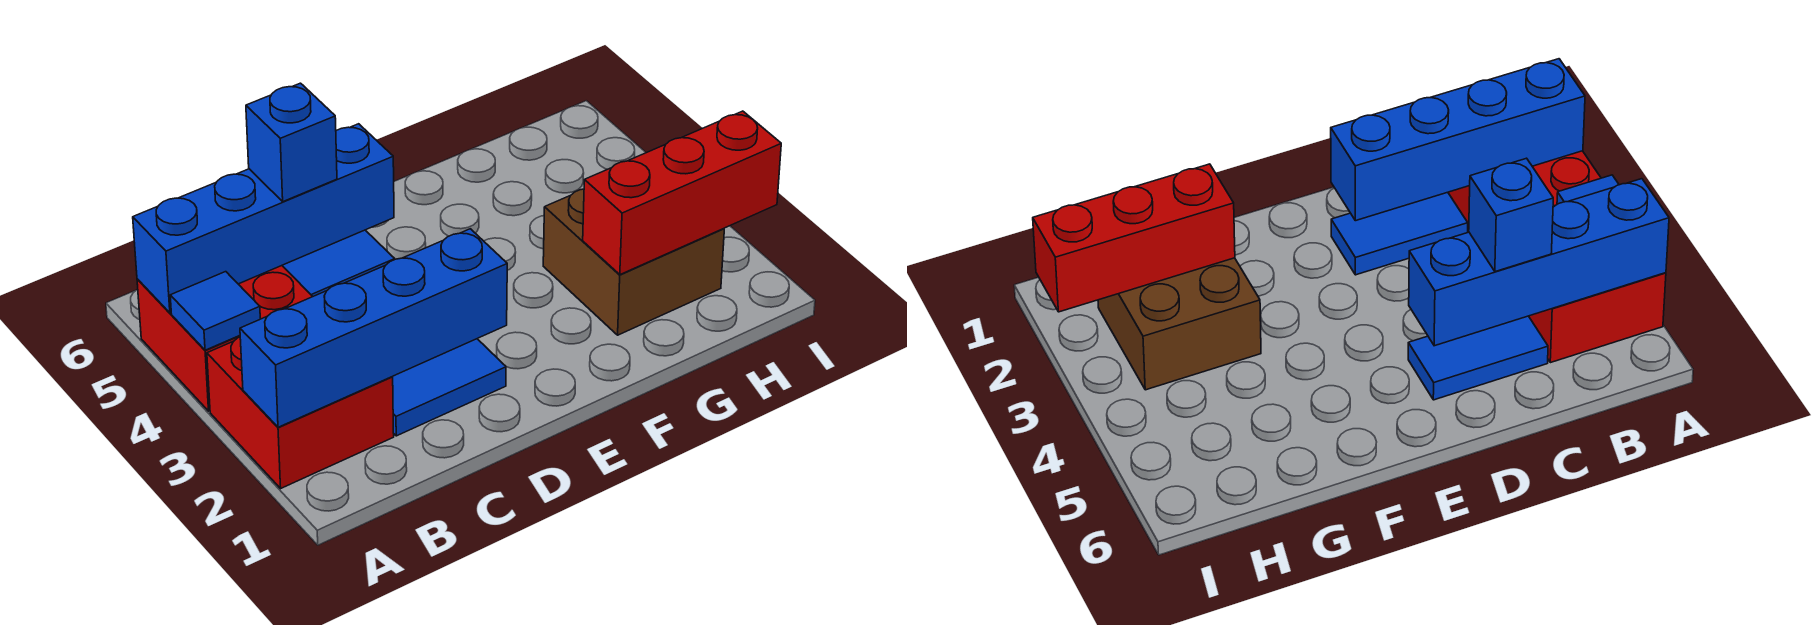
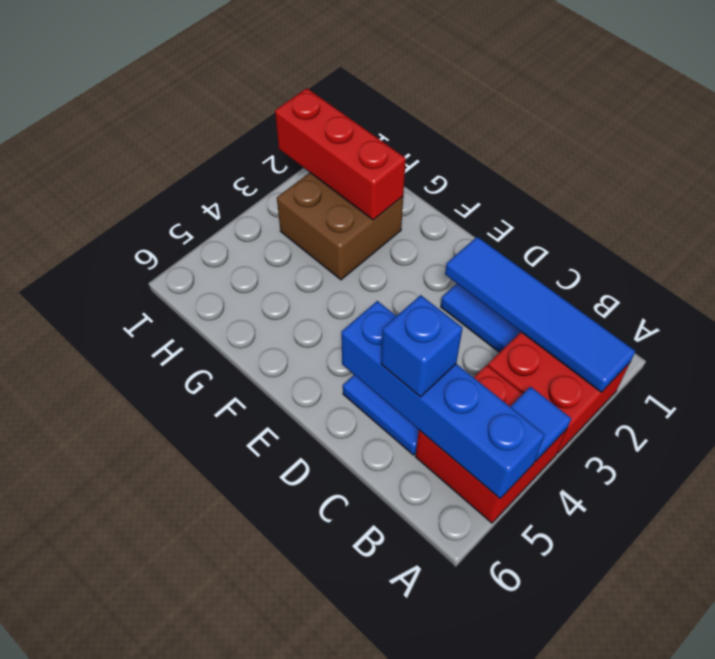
blue 1x4 brick [240,229,507,427] -> blue 1x4 tile [445,237,635,392]

